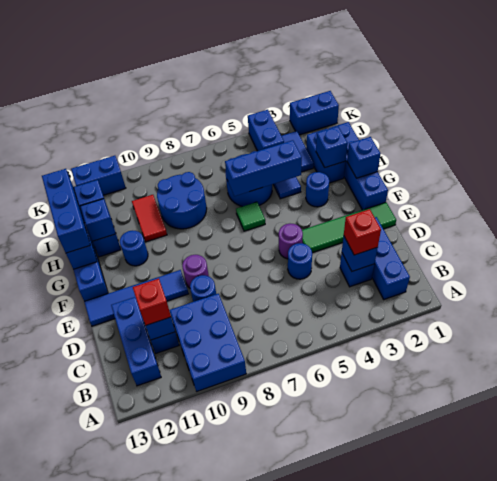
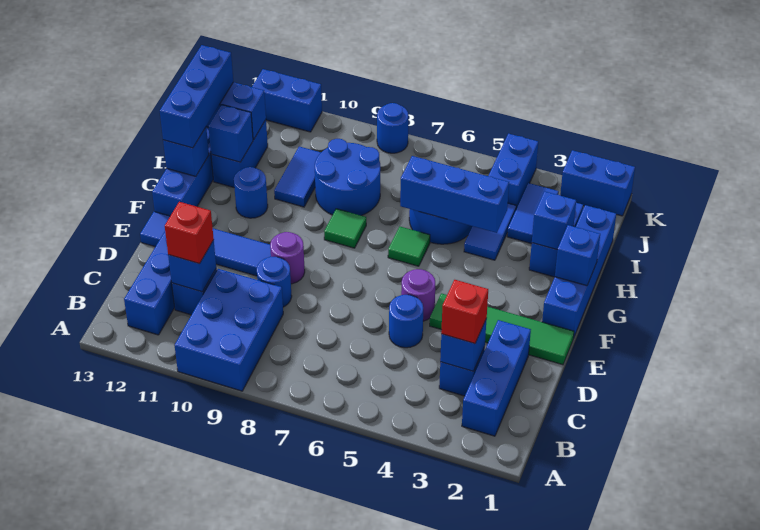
blue 1x1 round brick [306,172,329,207] -> blue 1x1 round brick moved to [377,103,408,153]
none -> green 1x1 tile [324,209,366,248]
red 1x2 tile [132,195,167,242] -> blue 1x2 tile [274,147,321,207]

